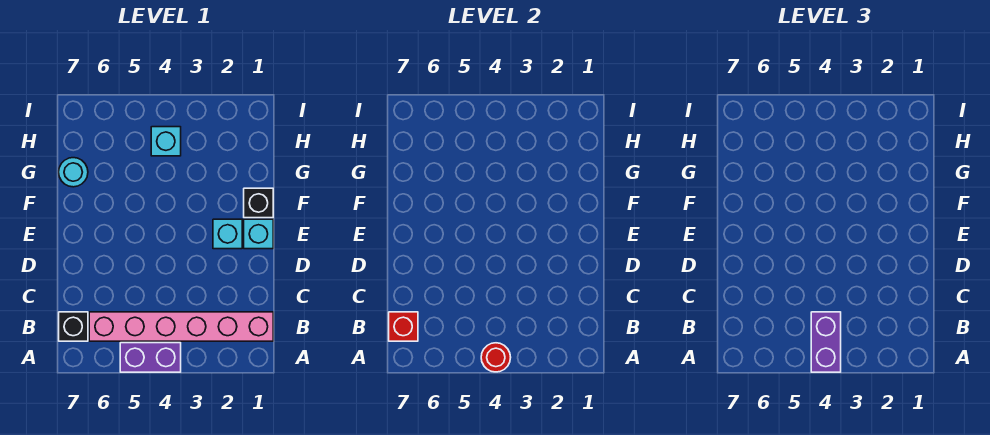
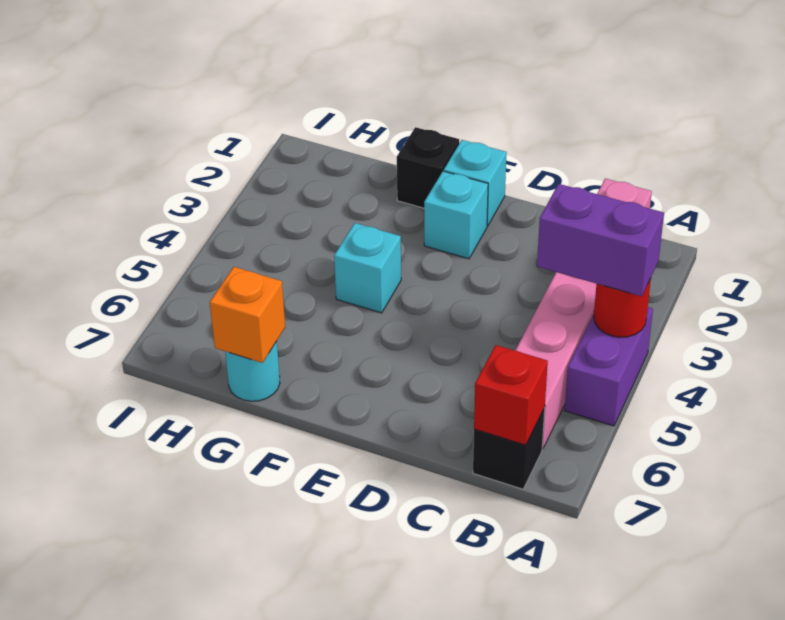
none -> orange 1x1 brick [210,267,285,363]
cyan 1x1 brick [151,127,181,156] -> cyan 1x1 brick moved to [334,223,401,313]

